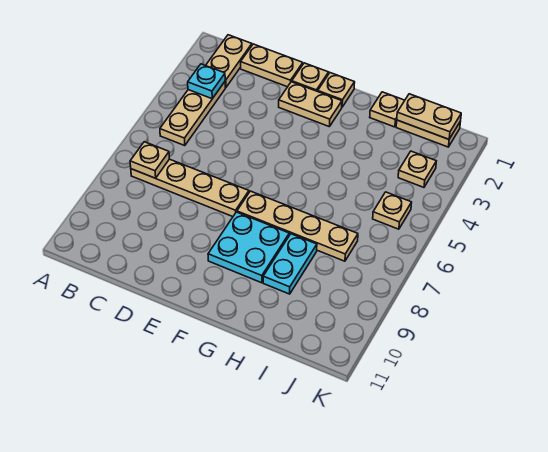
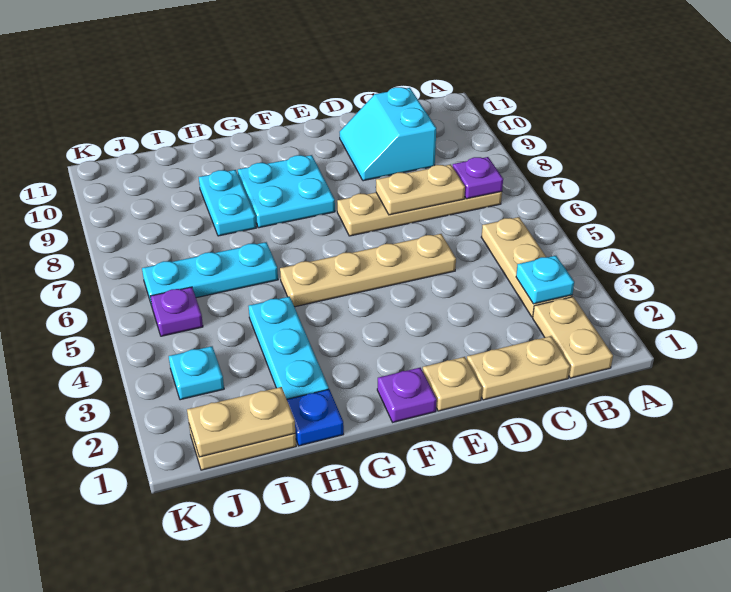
tan 1x1 plate [130,142,169,178] -> purple 1x1 plate [453,157,503,199]
none -> cyan 2x2 slope [340,87,436,181]
tan 1x2 plate [279,82,342,127] -> tan 1x2 plate moved to [376,164,465,215]
tan 1x1 plate [318,73,355,107] -> purple 1x1 plate [377,368,437,422]
tan 1x4 plate [237,191,358,261] -> tan 1x4 plate moved to [280,234,456,307]
tan 1x1 plate [370,92,405,127] -> blue 1x1 plate [287,389,344,446]
none -> cyan 1x3 plate [249,297,329,399]
none -> cyan 1x3 plate [142,242,278,306]
tan 1x1 plate [398,151,436,187] -> cyan 1x1 plate [169,346,224,400]
tan 1x1 plate [373,192,412,229] -> purple 1x1 plate [150,287,203,336]

